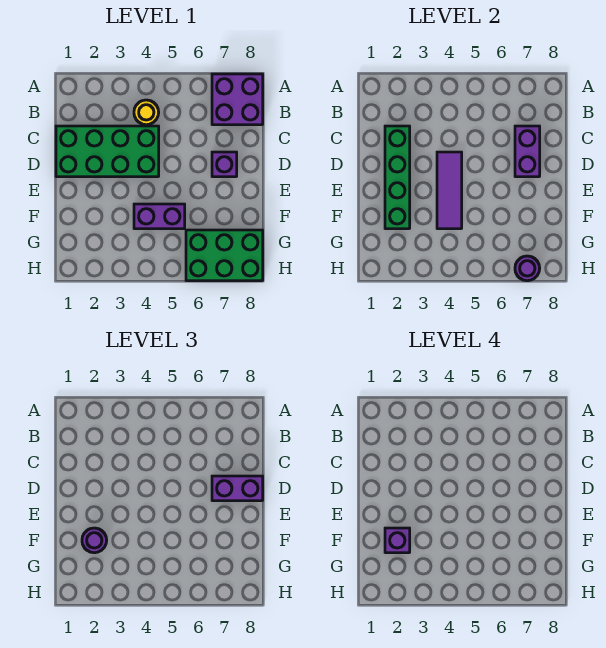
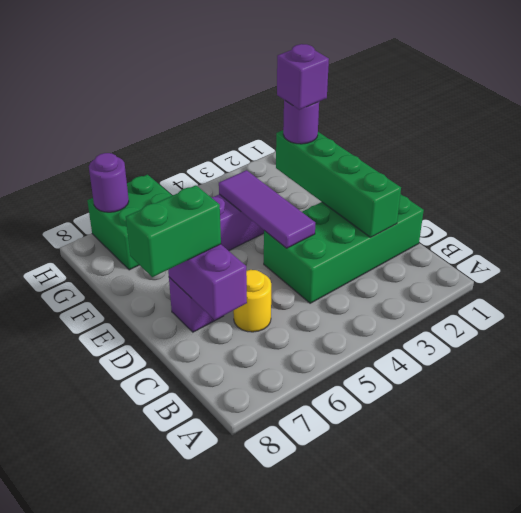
purple 2x2 brick [212,74,263,125] -> none
yellow 1x1 round brick [134,100,159,125] -> yellow 1x1 round brick moved to [233,270,271,332]
purple 1x2 brick [212,476,263,501] -> green 1x2 brick [126,185,221,277]
green 2x3 brick [186,230,263,281] -> green 2x2 brick [87,175,172,270]

